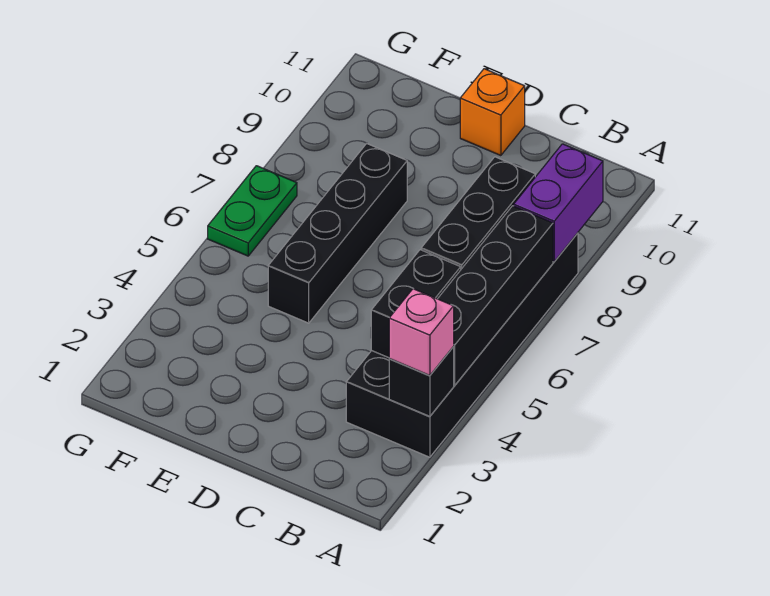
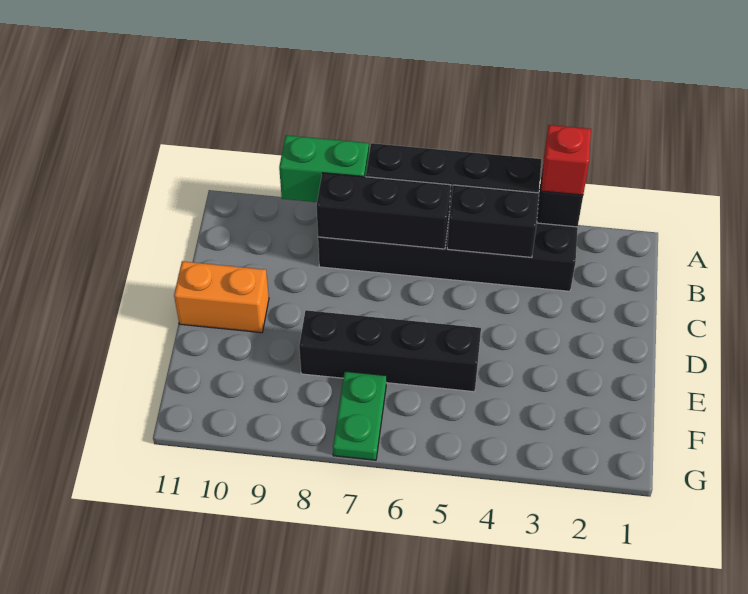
pink 1x1 brick [389,289,454,376] -> red 1x1 brick [541,125,591,195]
purple 1x2 brick [514,144,603,262] -> green 1x2 brick [279,135,369,202]
orange 1x1 brick [460,69,525,156] -> orange 1x2 brick [174,261,269,333]
green 1x2 plate [208,166,297,256] -> green 1x2 plate turned to [333,371,387,460]

